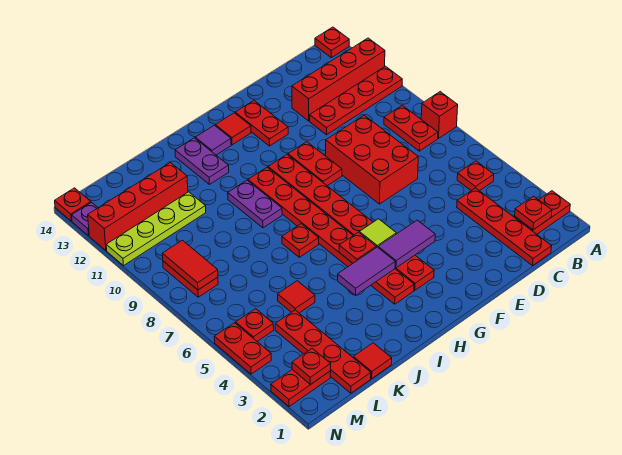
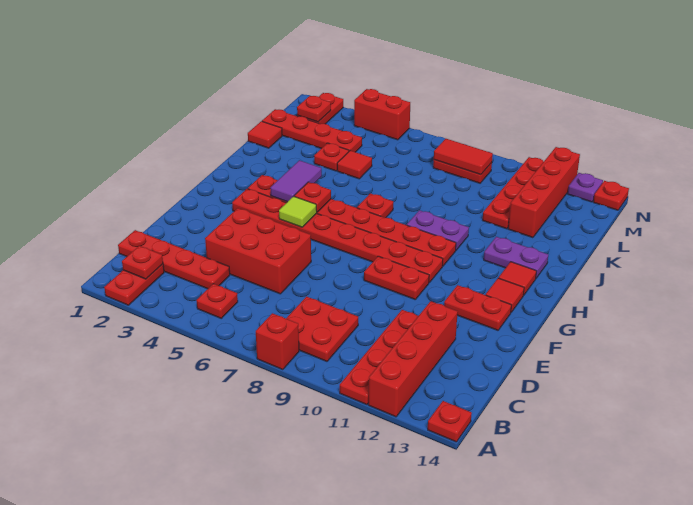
red 1x2 plate [384,105,438,151] -> red 2x2 plate [286,297,358,361]
red 2x3 brick [326,115,418,204] -> red 2x3 brick moved to [205,208,311,294]
purple 1x2 tile [378,220,435,268] -> none
purple 1x1 tile [195,125,231,155] -> red 1x1 tile [499,262,536,295]
lime 1x4 plate [106,192,206,265] -> red 1x4 plate [483,157,544,229]
red 1x1 plate [236,309,274,341] -> red 1x1 plate moved to [314,143,349,171]
red 1x2 plate [214,323,271,374] -> red 1x2 brick [354,89,410,140]

